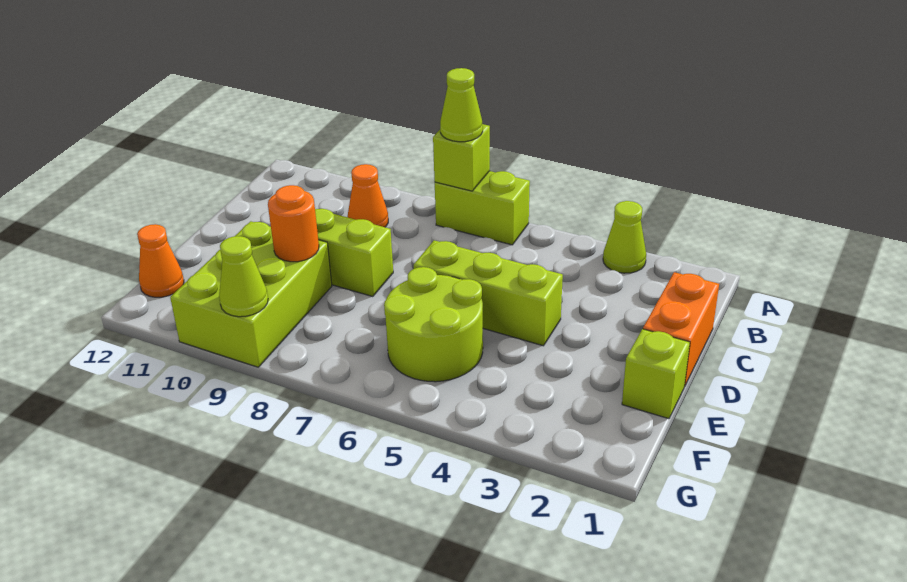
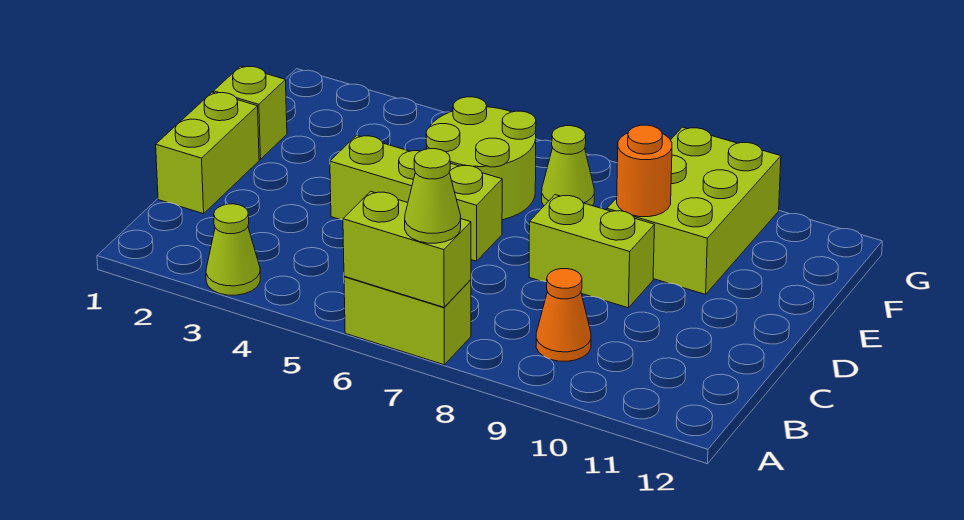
lime 1x1 brick [433,124,490,191] -> lime 1x2 brick [343,191,471,307]
orange 1x2 brick [643,272,719,387] -> lime 1x2 brick [156,92,259,214]
orange 1x1 cone [137,224,184,297] -> none
lime 1x1 cone [219,236,268,317] -> lime 1x1 cone moved to [542,126,594,206]

